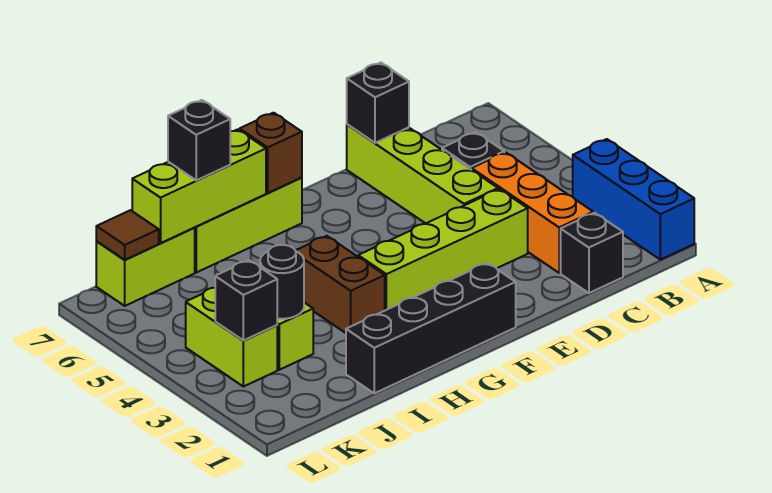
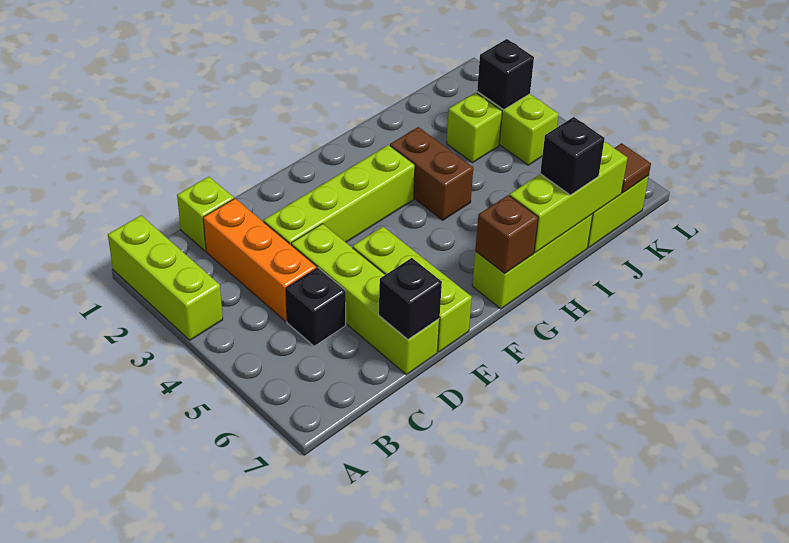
blue 1x3 brick [573,139,694,260] -> lime 1x3 brick [108,216,223,340]
black 1x1 brick [561,213,623,293] -> lime 1x1 brick [177,177,234,251]
none -> lime 1x3 brick [353,227,472,352]
black 1x4 brick [346,263,516,393] -> none
black 1x1 round brick [260,245,304,319] -> none

